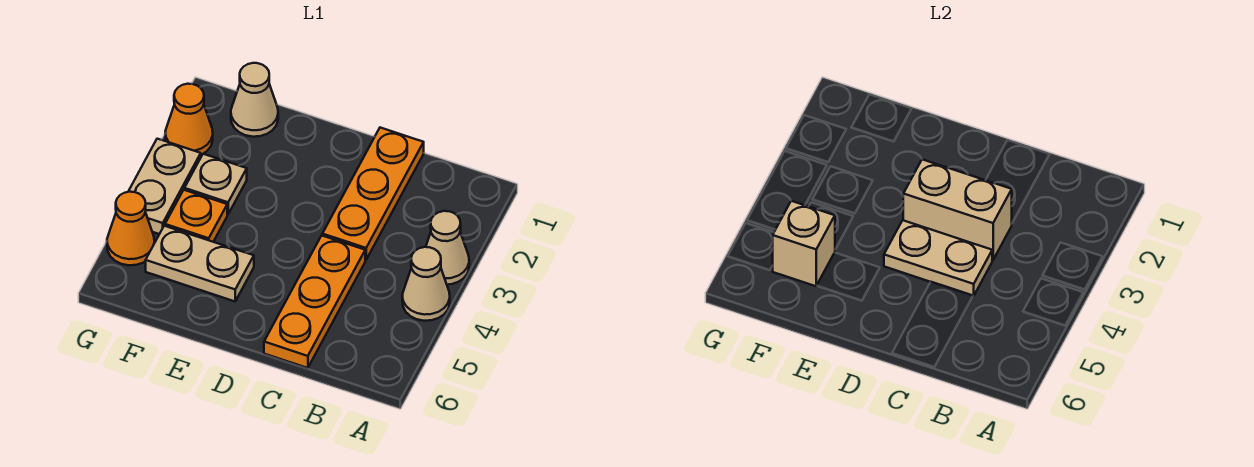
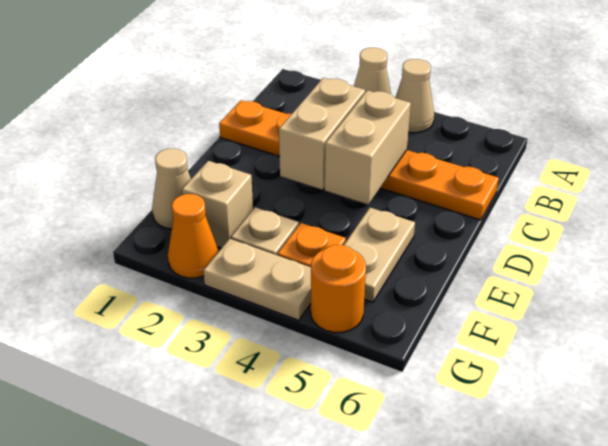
tan 1x2 plate [884,220,992,296] -> tan 1x2 brick [325,90,411,205]
tan 1x1 brick [773,201,835,286] -> tan 1x1 brick moved to [182,161,253,248]
orange 1x1 cone [107,192,154,265] -> orange 1x1 round brick [311,245,366,332]

